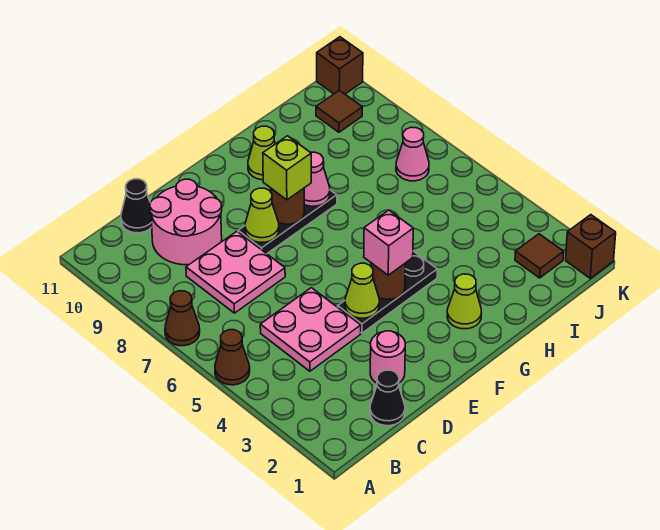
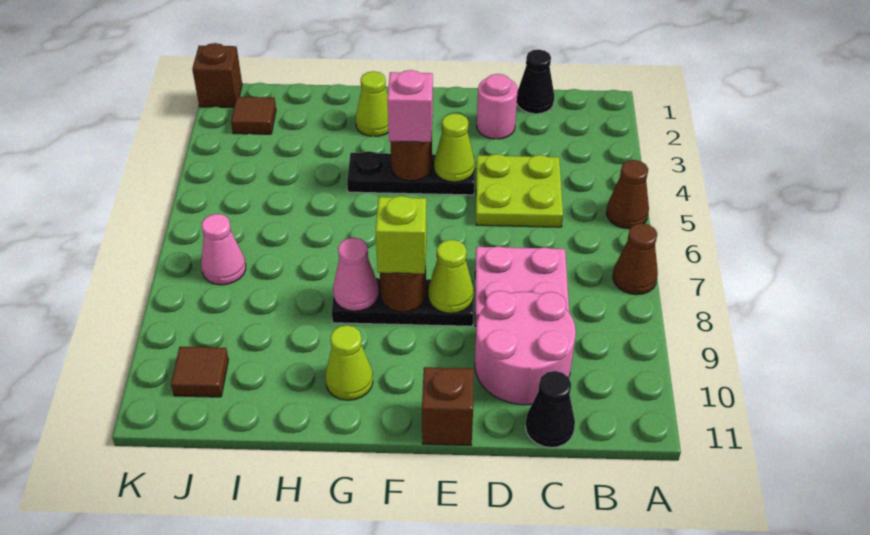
pink 2x2 plate [260,288,361,371] -> lime 2x2 plate [476,154,563,227]
brown 1x1 brick [317,37,363,94] -> brown 1x1 brick moved to [422,367,474,446]

